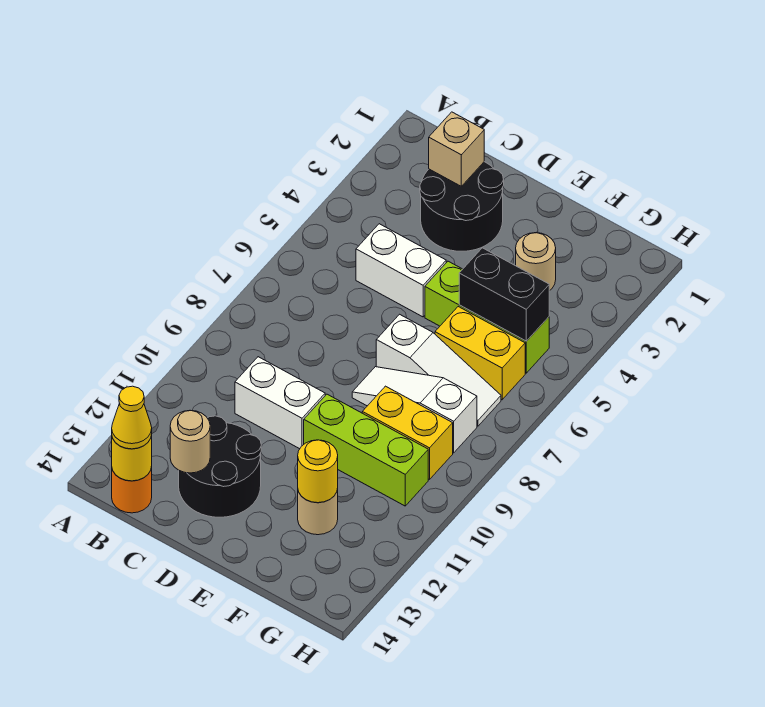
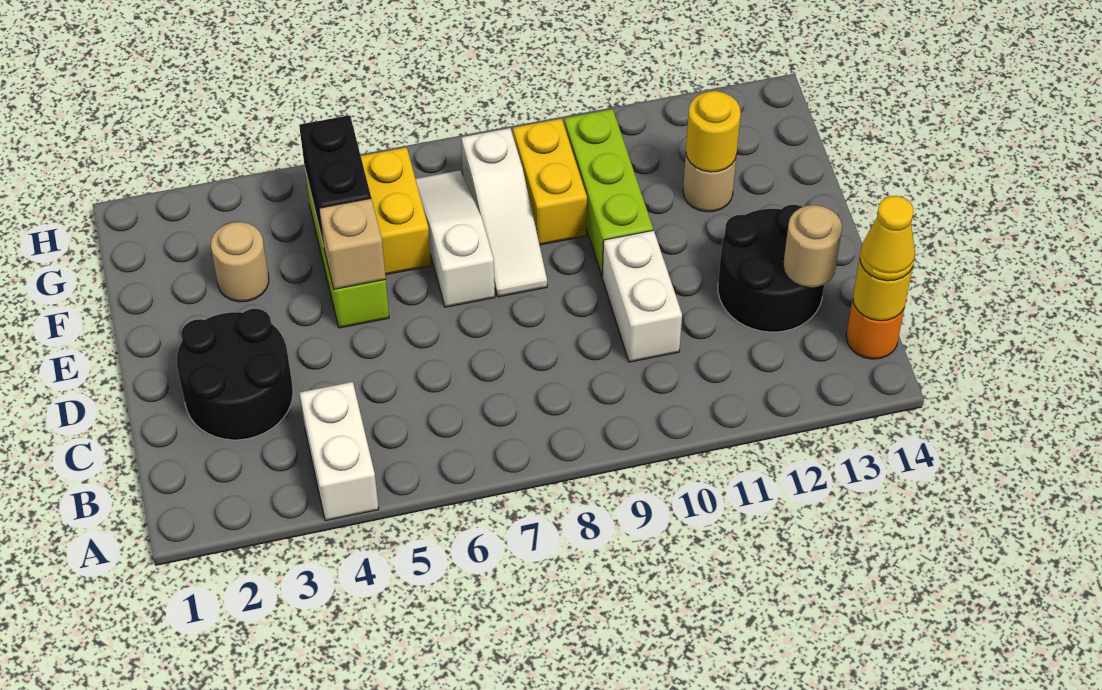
tan 1x1 brick [429,112,484,186] -> tan 1x1 brick moved to [319,198,386,289]
white 1x2 brick [356,224,446,317] -> white 1x2 brick moved to [300,382,379,521]

